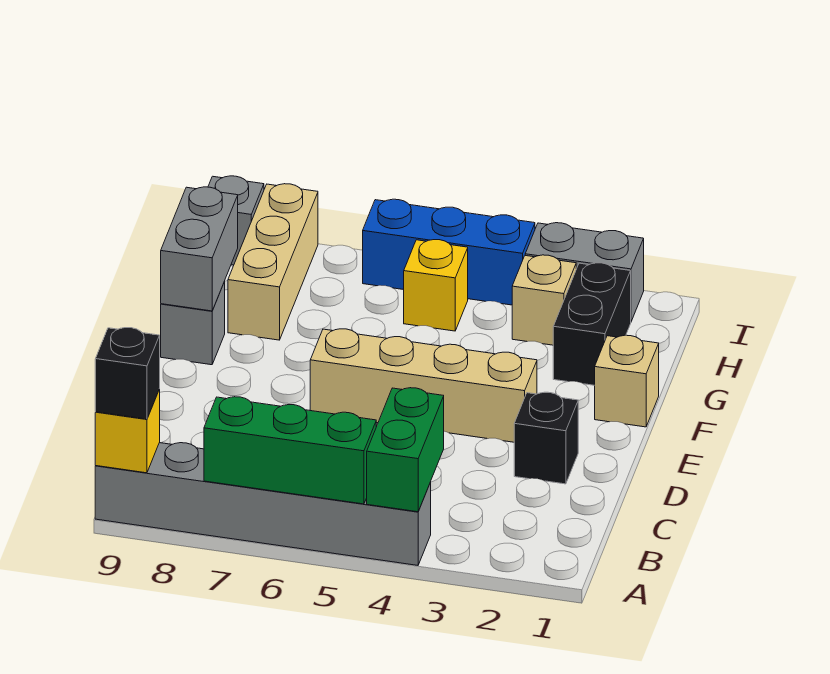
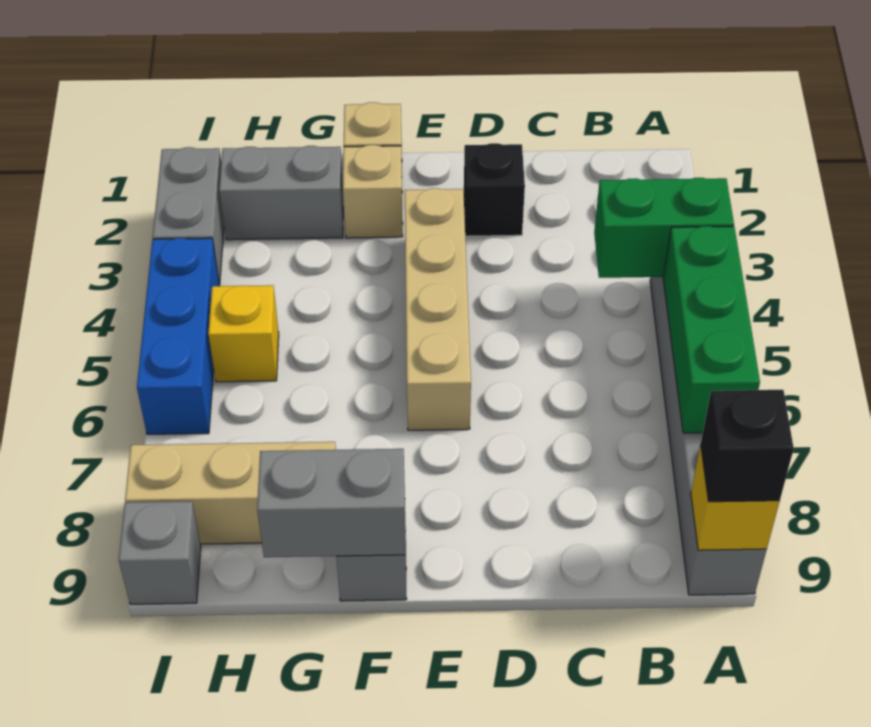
black 1x2 brick [553,263,631,385] -> grey 1x2 brick [219,146,343,240]
tan 1x1 brick [512,255,576,345] -> tan 1x1 brick moved to [343,145,403,238]

